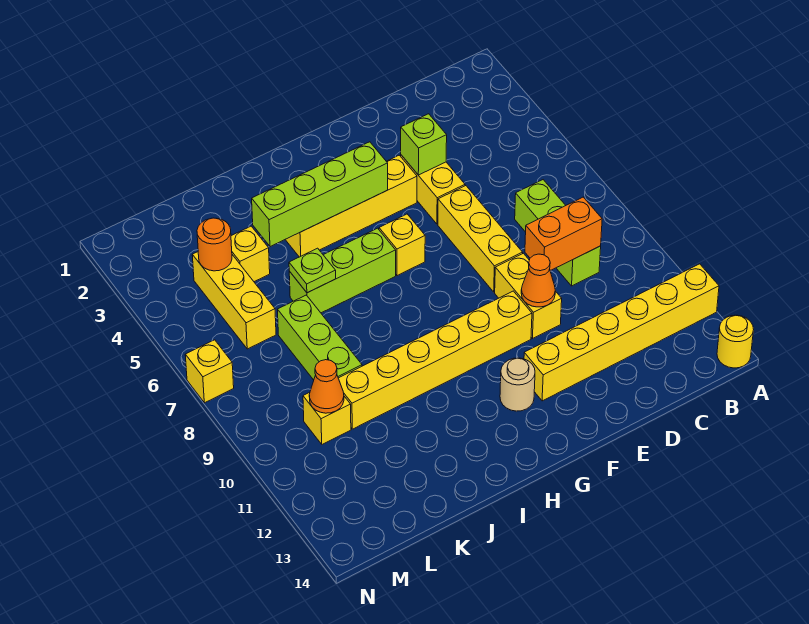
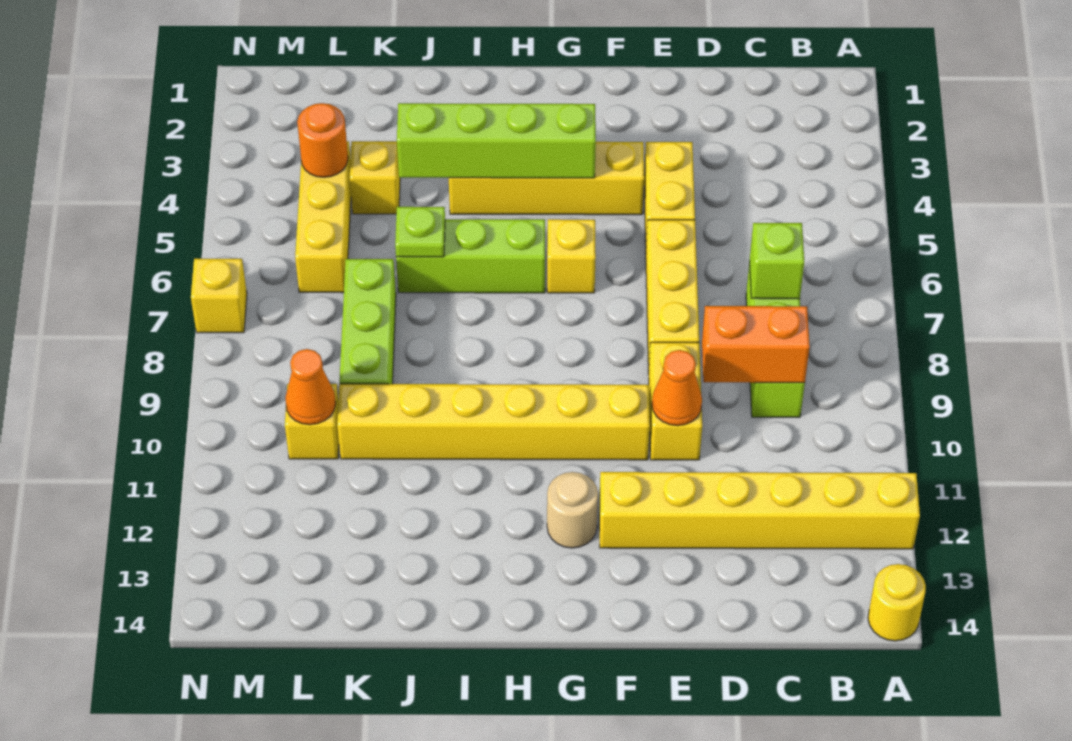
lime 1x1 brick [401,114,447,175] -> lime 1x1 brick moved to [750,223,804,299]

